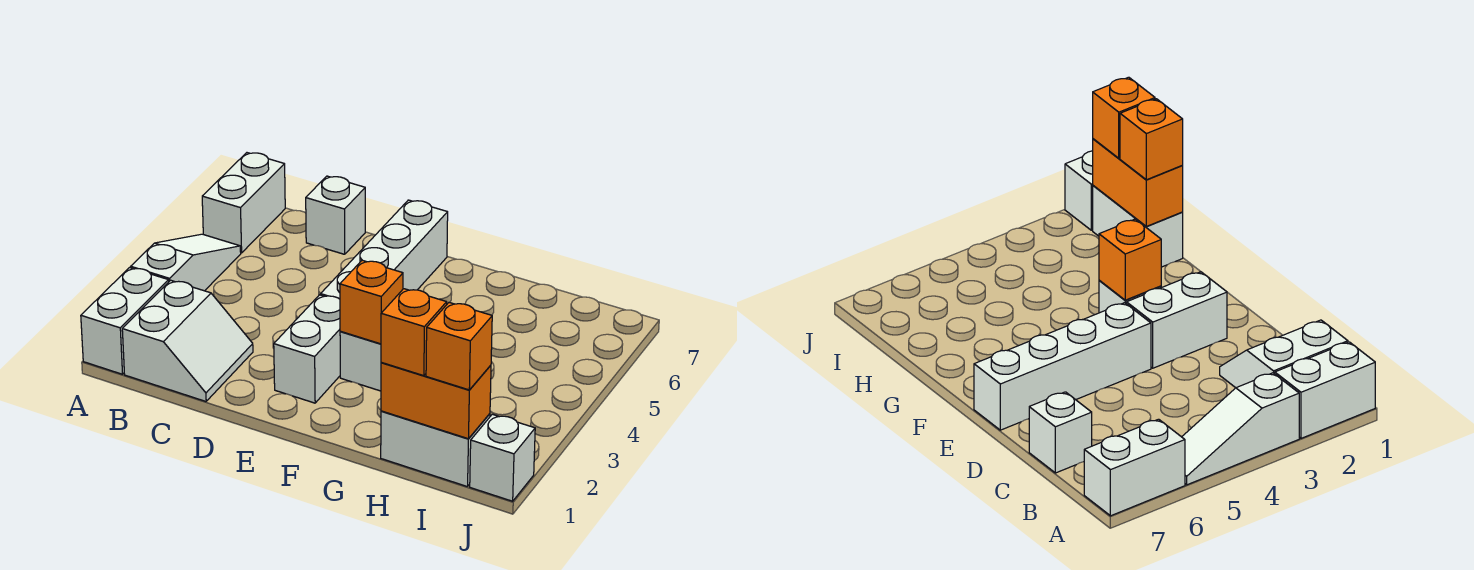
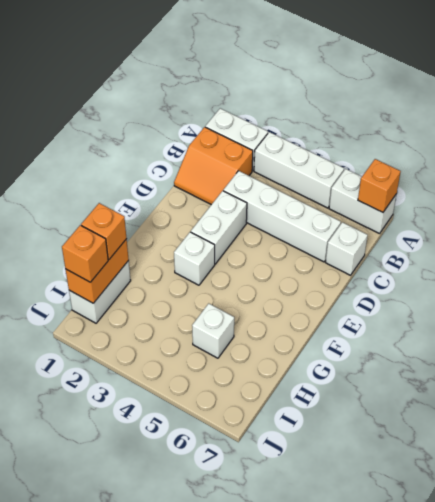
white 1x3 slope [131,234,241,291] -> white 1x3 brick [254,132,344,208]
white 2x2 slope [122,280,253,401] -> orange 2x2 slope [174,127,253,205]
white 1x2 brick [274,295,340,403] -> white 1x2 brick turned to [191,191,247,264]
white 1x4 brick [321,200,448,299] -> white 1x4 brick moved to [223,171,341,262]
orange 1x1 brick [340,260,403,344] -> orange 1x1 brick moved to [358,159,401,212]
white 1x1 brick [470,414,535,501] -> white 1x1 brick moved to [192,304,234,358]

